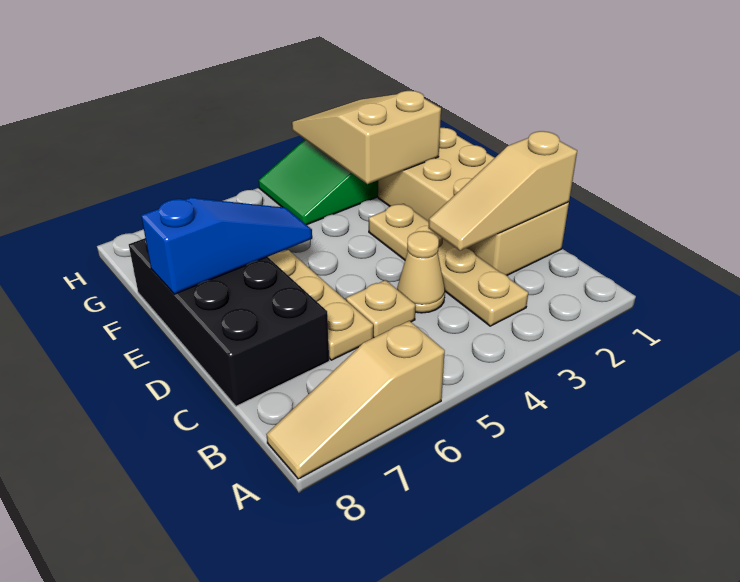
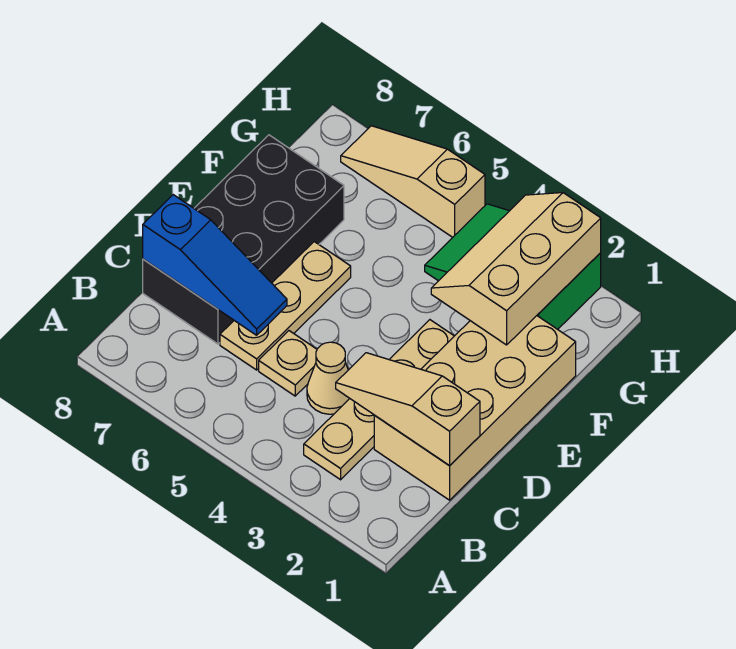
tan 1x3 slope [266,321,445,479] -> tan 1x3 slope moved to [341,126,485,237]
blue 1x3 slope [141,198,312,294] -> blue 1x3 slope moved to [143,195,287,335]
tan 2x3 slope [292,91,441,184] -> tan 2x3 slope turned to [431,193,601,345]

